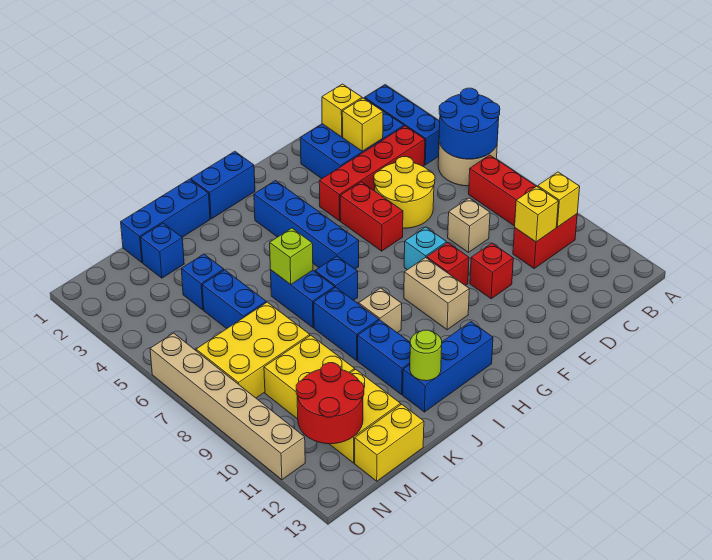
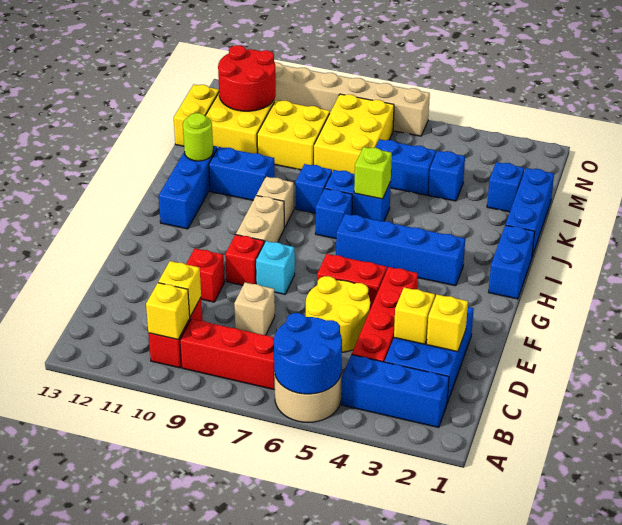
tan 1x2 brick [404,258,469,330] -> tan 1x2 brick turned to [236,195,284,243]
blue 1x2 brick [314,287,379,360] -> blue 1x1 brick [295,164,332,213]

